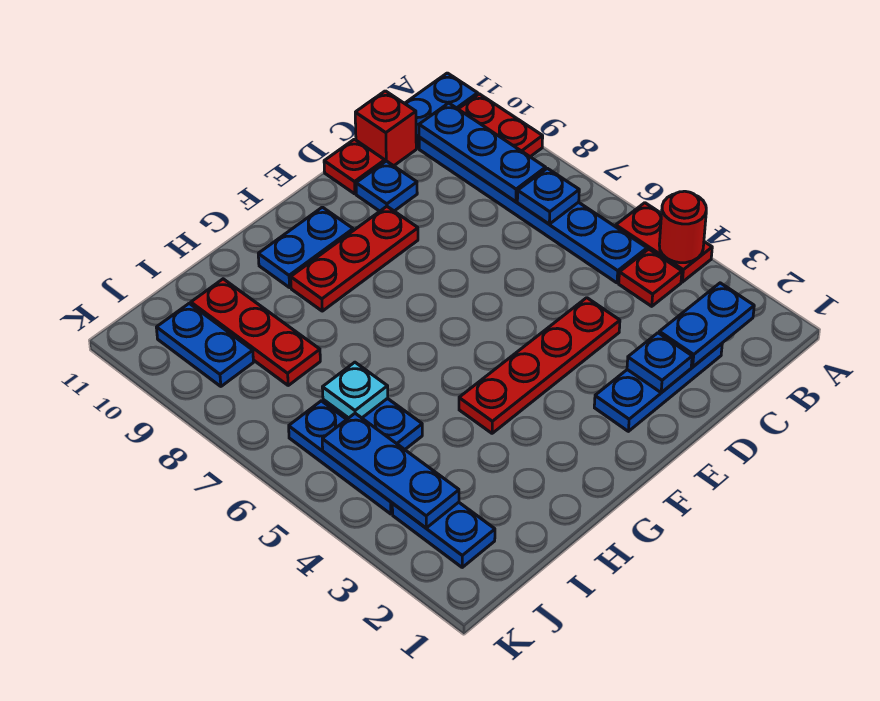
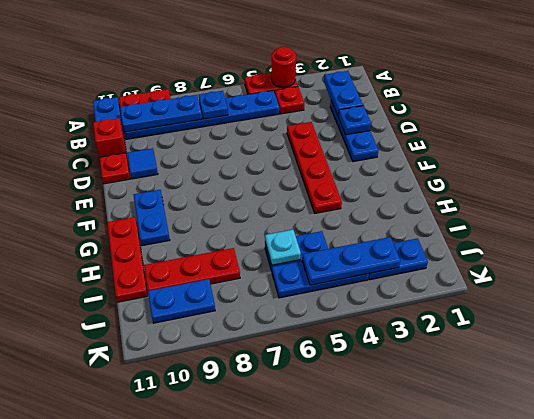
blue 1x1 plate [356,161,417,211] -> blue 1x1 tile [127,148,158,179]
red 1x3 plate [291,206,418,311] -> red 1x3 plate moved to [107,217,148,302]

